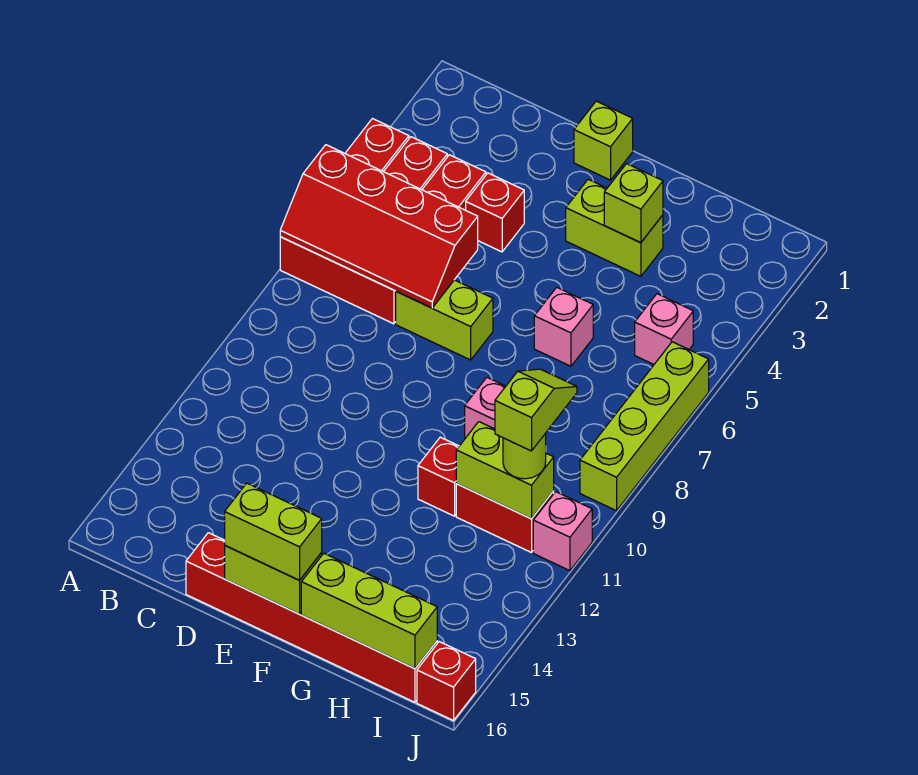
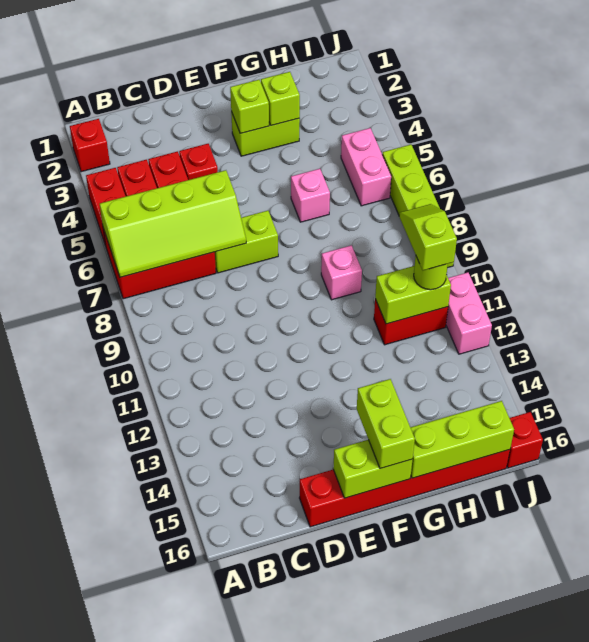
red 2x4 slope [280,145,478,308] -> lime 2x4 slope [100,170,246,277]
lime 1x1 brick [574,101,633,180] -> lime 1x1 brick moved to [230,80,269,133]
lime 1x2 brick [225,483,322,580] -> lime 1x2 brick turned to [357,379,415,469]
red 1x1 brick [418,437,459,516] -> red 1x1 brick moved to [70,119,110,172]
pink 1x1 brick [635,294,693,364] -> pink 1x2 brick [341,128,391,206]
pink 1x1 brick [533,492,592,571] -> pink 1x2 brick [446,272,492,354]

